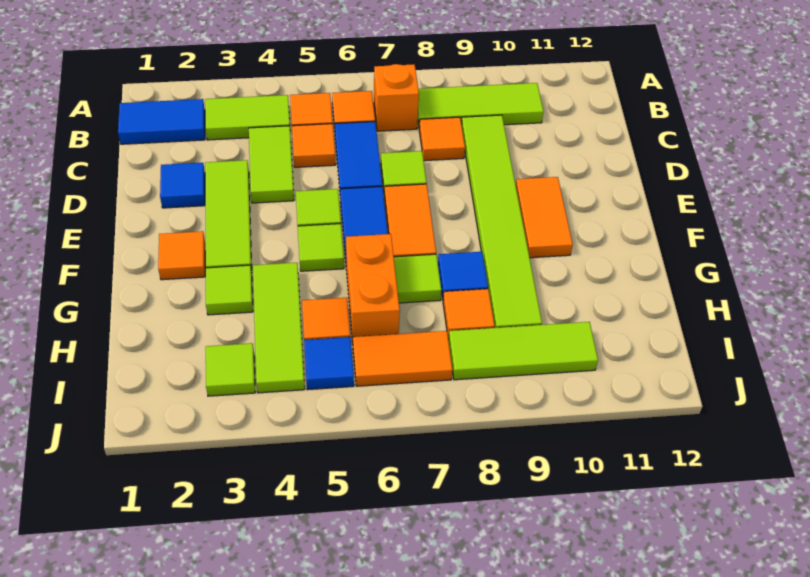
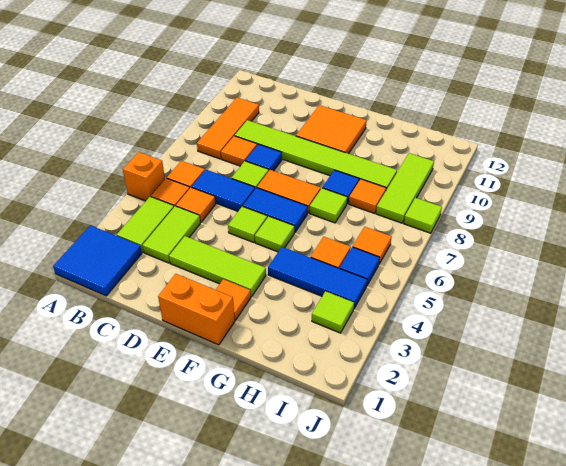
blue 1x2 tile [118,99,205,144] -> blue 2x2 tile [53,225,142,296]
orange 1x1 brick [374,64,419,131] -> orange 1x1 brick moved to [123,152,165,201]
lime 1x3 tile [418,83,544,127] -> orange 1x3 tile [197,98,259,159]
lime 1x2 tile [249,126,294,203] -> lime 1x2 tile turned to [143,206,200,263]
blue 1x1 tile [160,163,205,208] -> blue 1x1 tile moved to [245,144,282,171]
orange 1x2 tile [516,177,573,258] -> orange 2x2 tile [296,105,367,154]
lime 1x1 tile [206,265,253,315] -> lime 1x1 tile moved to [404,198,442,233]
lime 1x3 tile [253,263,305,393] -> blue 1x3 tile [268,247,367,308]
orange 1x2 brick [346,234,400,342] -> orange 1x2 brick moved to [158,274,235,345]
orange 1x2 tile [353,331,452,386] -> orange 1x1 tile [353,227,392,264]

